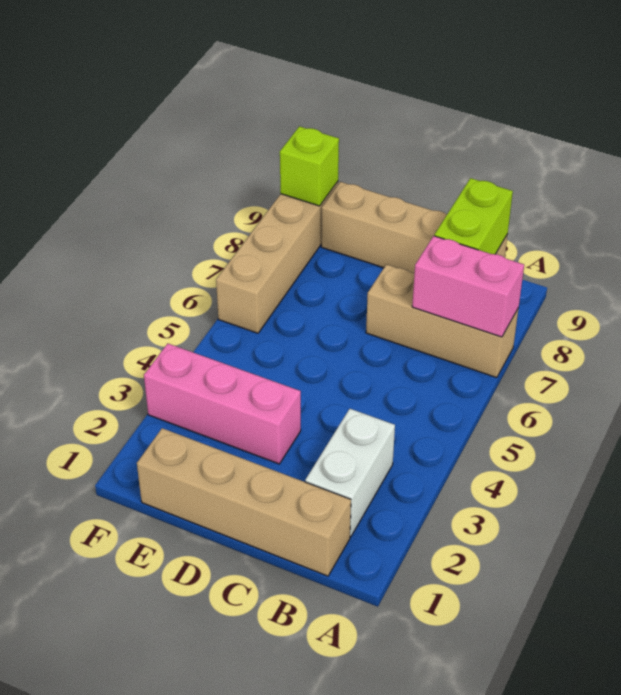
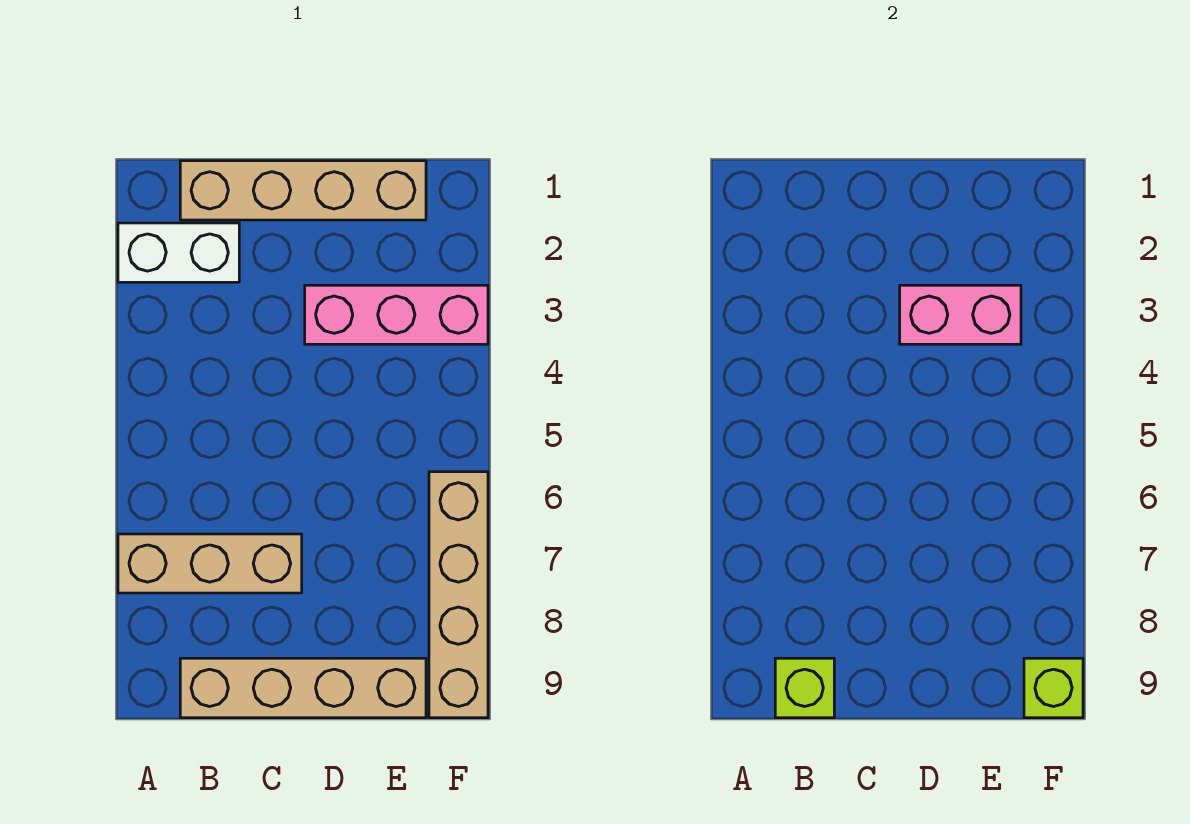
pink 1x2 brick [412,236,524,337] -> pink 1x2 brick moved to [900,285,1021,344]
white 1x2 brick [305,409,395,537] -> white 1x2 brick turned to [118,223,239,282]
lime 1x2 brick [434,178,513,254] -> lime 1x1 brick [775,658,834,718]

